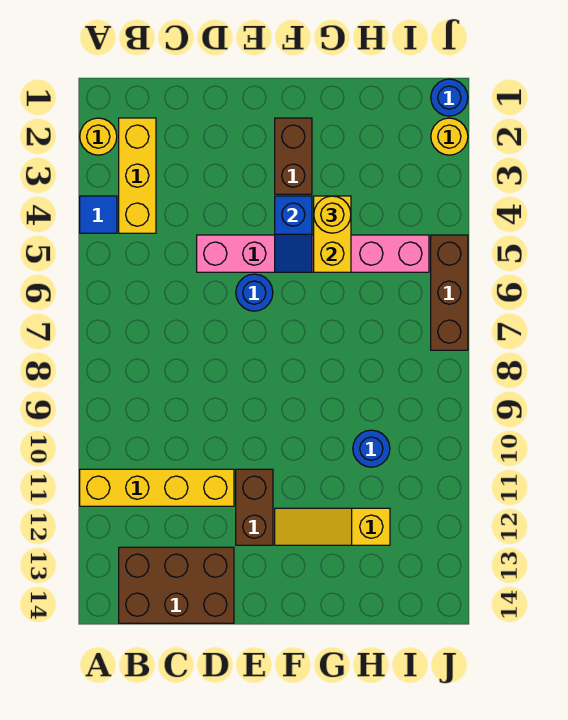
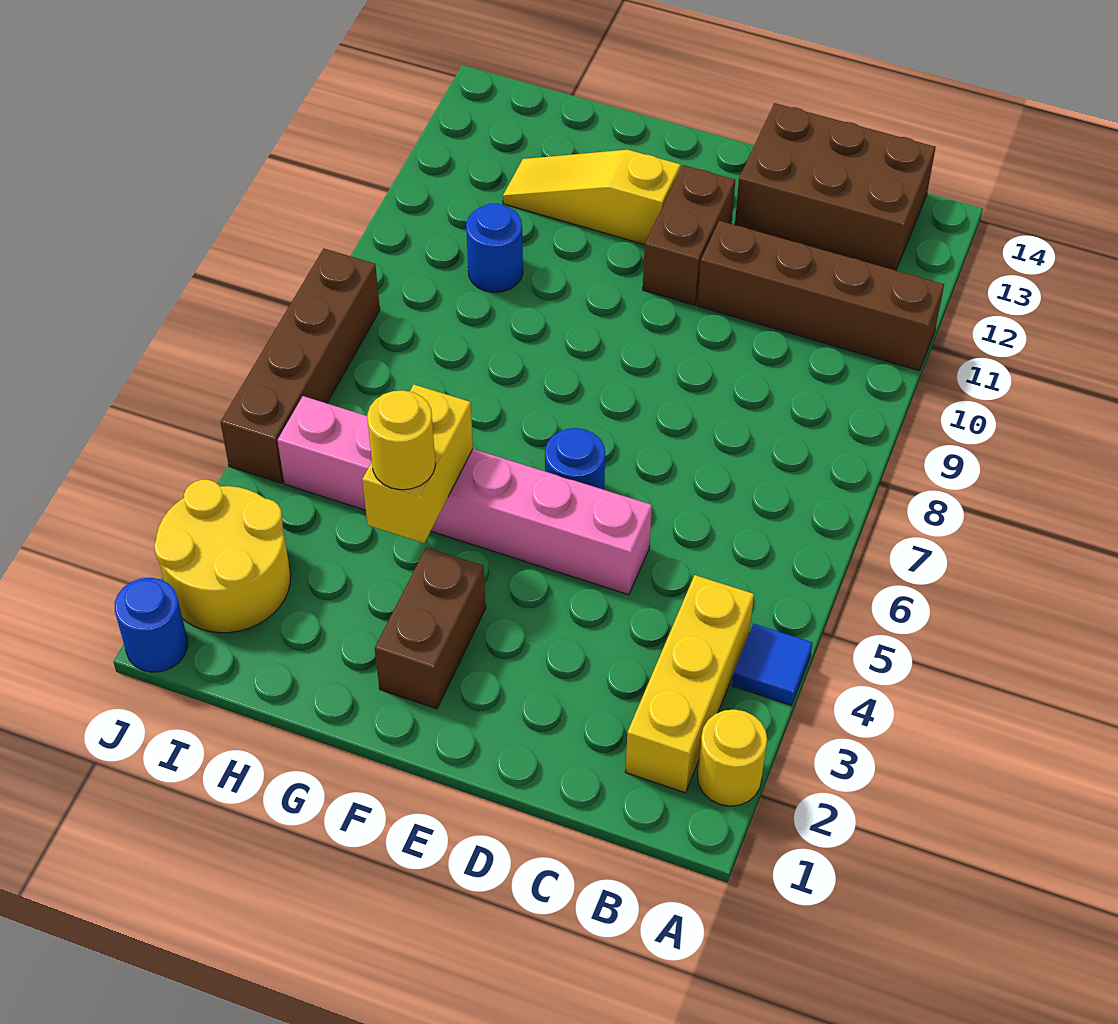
yellow 1x4 brick [80,469,234,506] -> brown 1x4 brick [697,221,944,371]
blue 1x2 slope [275,196,312,272] -> none
yellow 1x3 slope [275,508,390,545] -> yellow 1x3 slope turned to [503,150,681,245]
yellow 1x1 round brick [431,118,468,155] -> yellow 2x2 round brick [154,480,291,633]
brown 1x3 brick [431,235,468,350] -> brown 1x4 brick [220,249,380,483]

